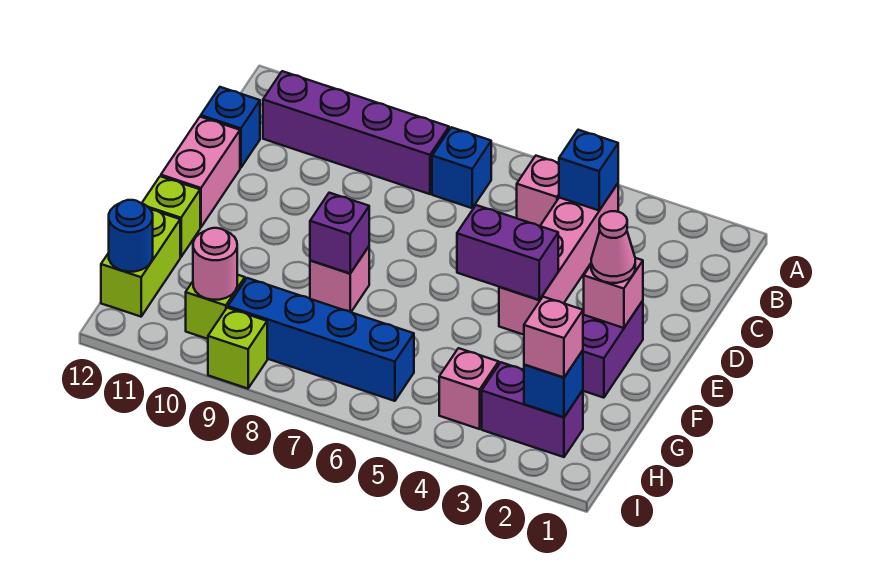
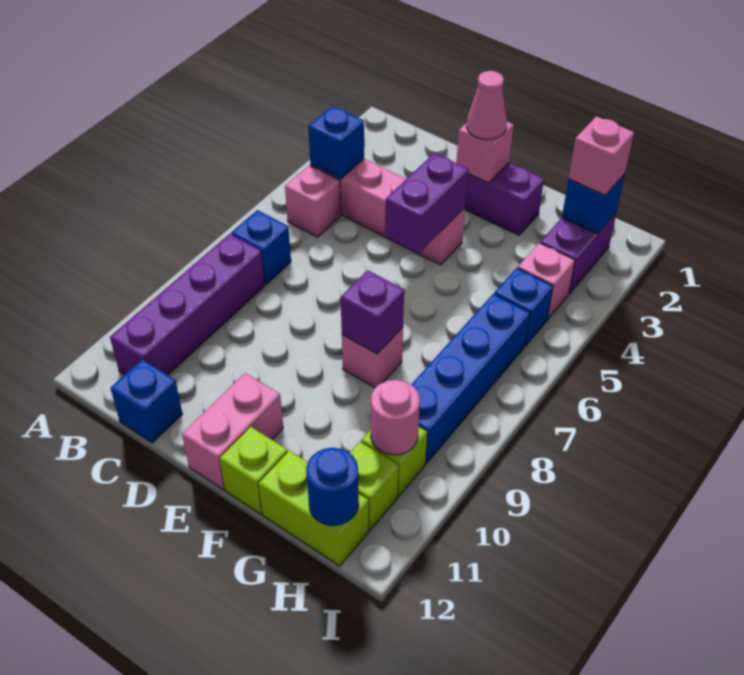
pink 1x2 brick [161,117,240,227] -> pink 1x2 brick turned to [182,373,283,490]
none -> blue 1x1 brick [494,268,553,346]
lime 1x1 brick [208,308,267,389] -> lime 1x1 brick moved to [350,442,399,530]

